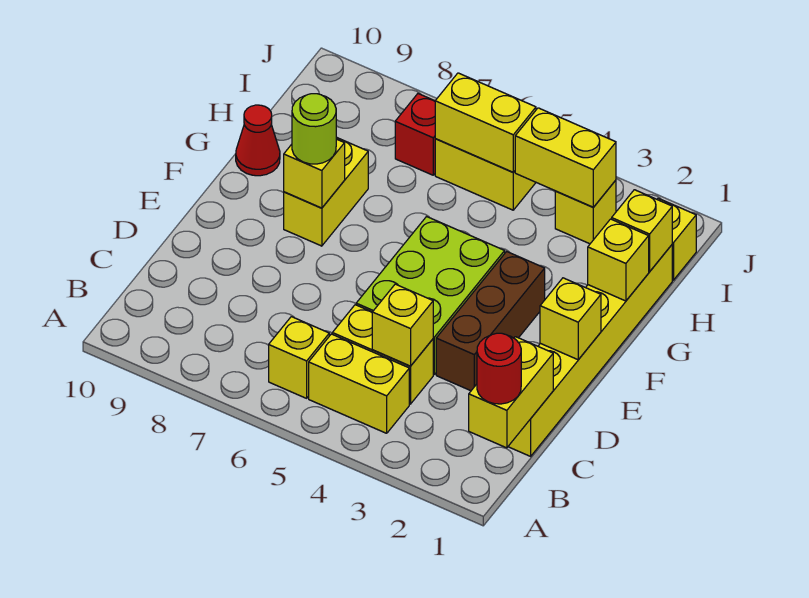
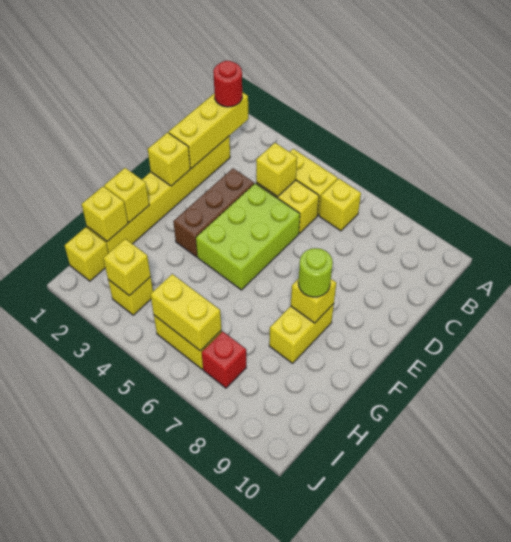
yellow 1x2 brick [469,337,553,448] -> yellow 1x3 brick [169,92,248,169]
red 1x1 cone [236,105,280,176] -> none
yellow 1x2 brick [515,108,616,207] -> yellow 1x1 brick [103,239,151,296]

